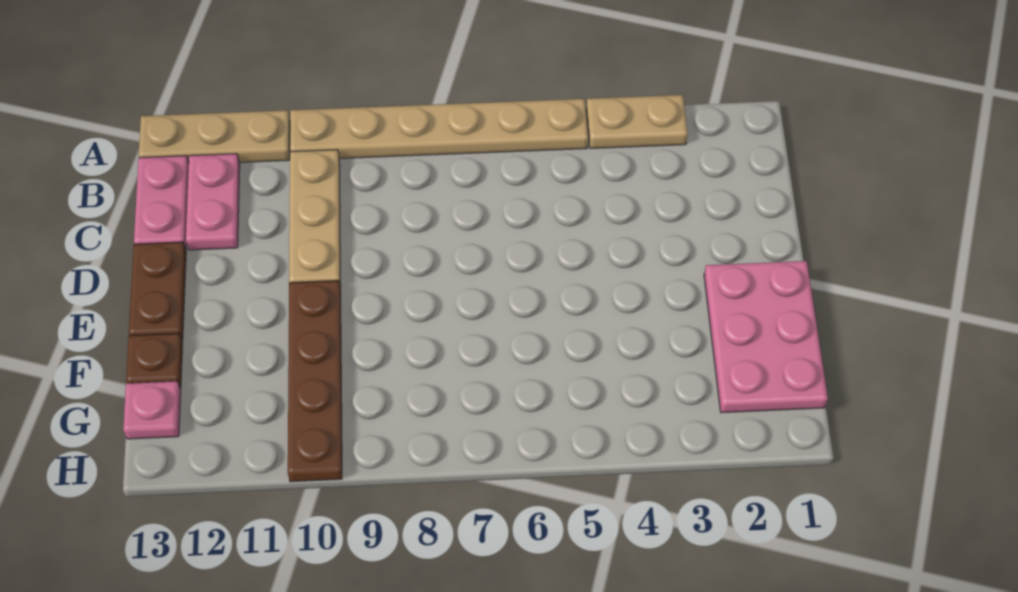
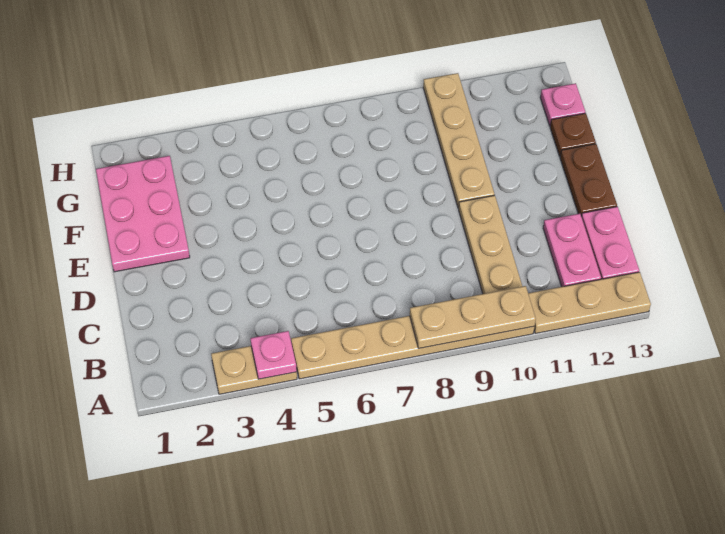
none -> pink 1x1 plate [250,331,297,379]
none -> tan 1x3 plate [410,286,536,349]
brown 1x4 plate [288,281,342,482] -> tan 1x4 plate [423,73,494,208]

